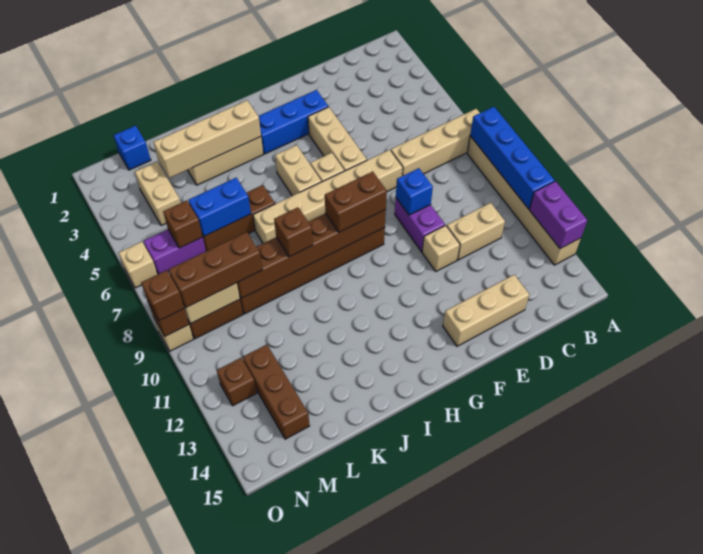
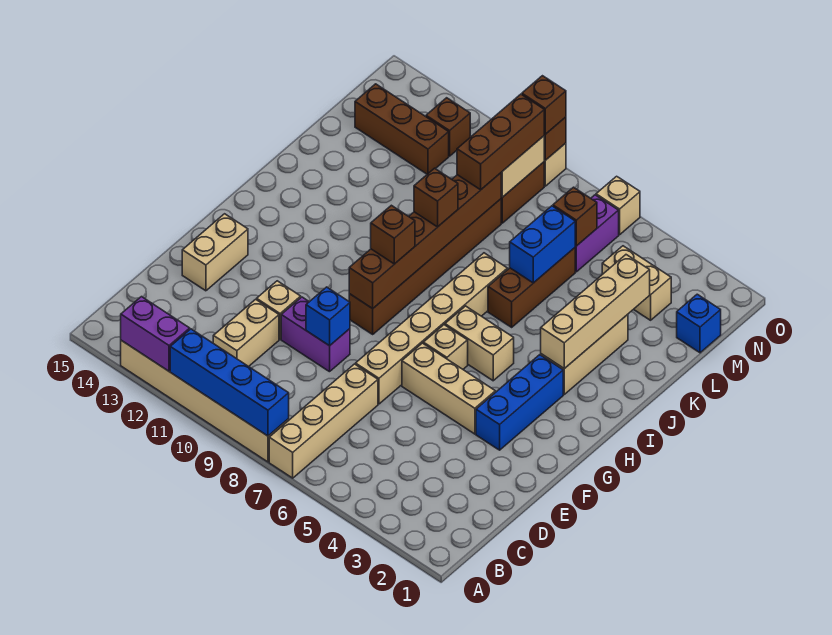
tan 1x3 brick [443,275,529,346] -> tan 1x2 brick [182,214,248,291]
brown 1x2 brick [325,172,387,232] -> brown 1x1 brick [371,205,415,264]

